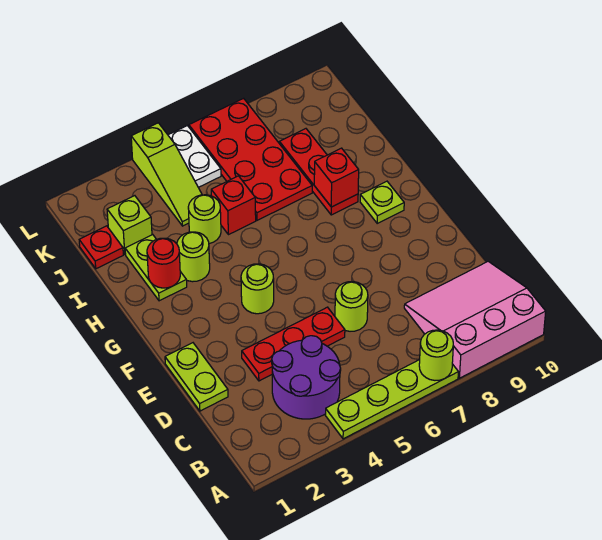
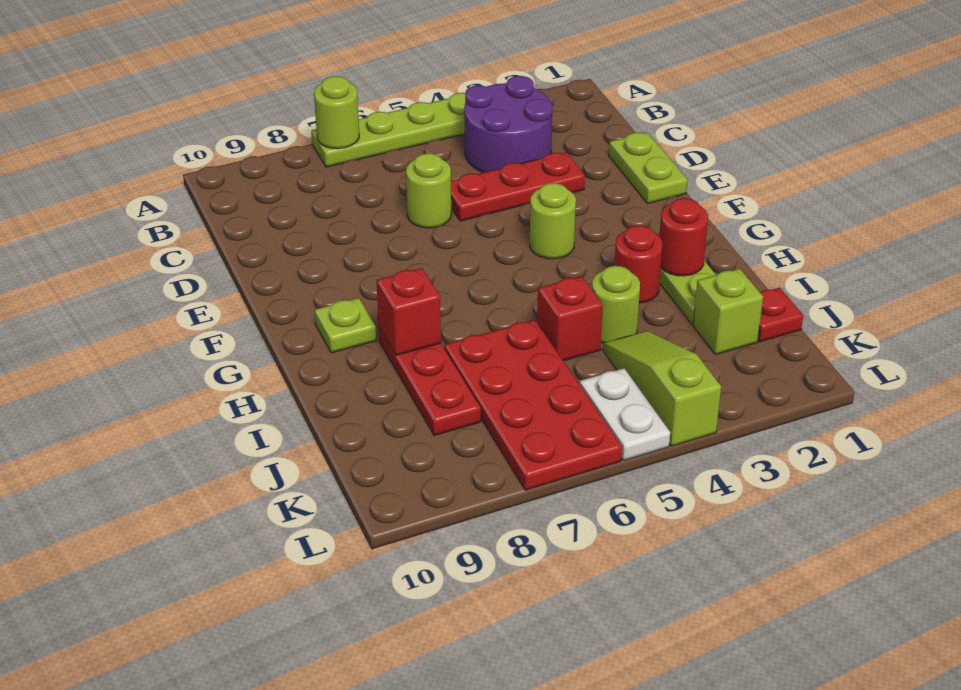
pink 3x3 slope [404,261,546,378] -> none
lime 1x1 round brick [177,232,210,282] -> red 1x1 round brick [614,226,662,303]

